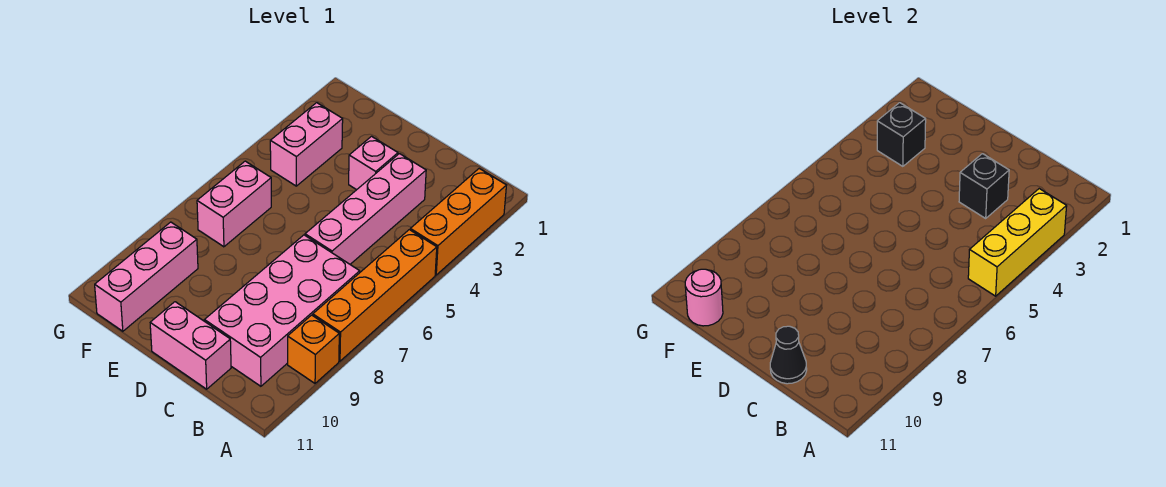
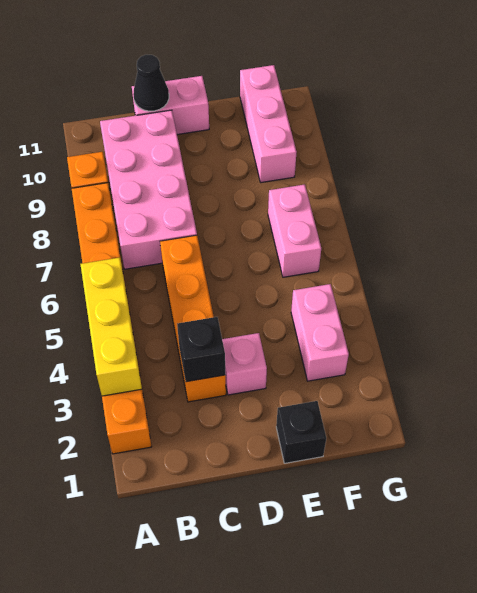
pink 1x4 brick [305,154,426,264] -> orange 1x4 brick [160,235,226,402]
black 1x1 brick [877,103,926,166] -> black 1x1 brick moved to [276,401,326,463]
pink 1x1 round brick [685,269,723,326] -> none

